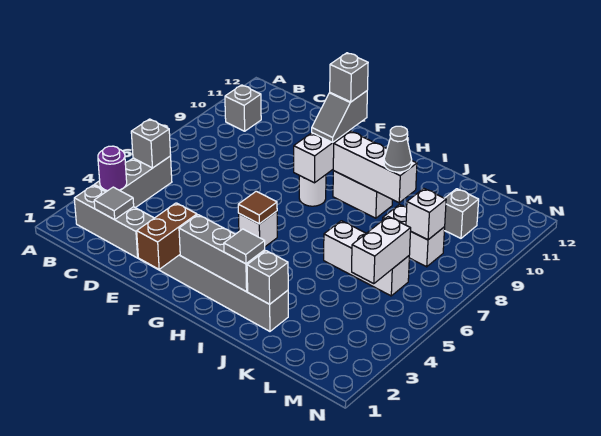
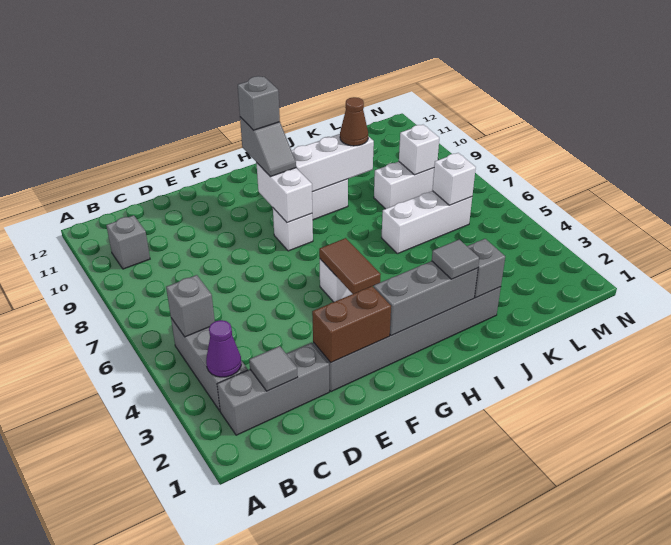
purple 1x1 round brick [98,146,127,191] -> purple 1x1 cone [206,320,241,377]
brown 1x2 brick [137,203,197,269] -> brown 1x2 brick turned to [312,286,391,362]
brown 1x1 tile [238,191,277,224] -> brown 1x2 tile [319,238,381,294]
white 1x1 round brick [299,175,326,206] -> white 1x1 brick [273,208,313,251]
grey 1x1 cone [384,126,412,172] -> brown 1x1 cone [340,97,368,146]
white 1x2 brick [352,217,411,284] -> white 1x1 brick [432,153,476,205]
grey 1x1 brick [444,189,479,238] -> none

